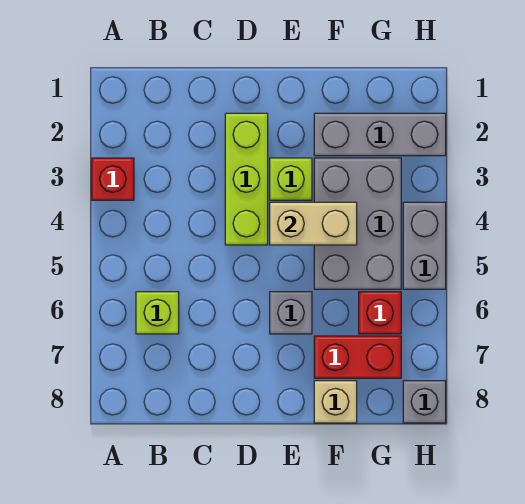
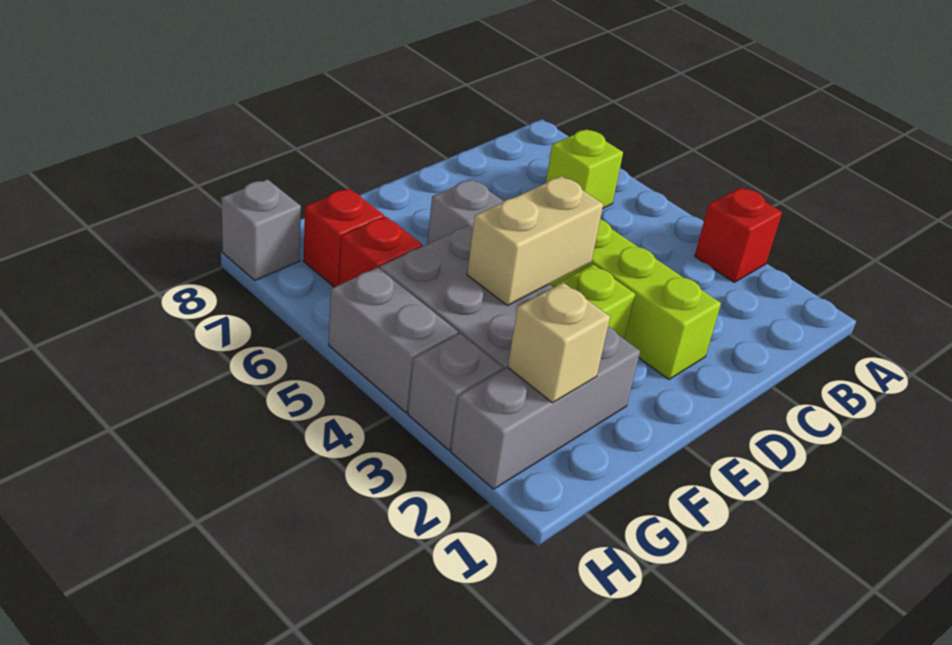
red 1x2 brick [314,336,401,378] -> red 1x1 brick [304,188,384,287]
tan 1x1 brick [314,381,357,423] -> tan 1x1 brick moved to [508,283,610,403]
none -> grey 1x1 brick [408,334,503,450]

